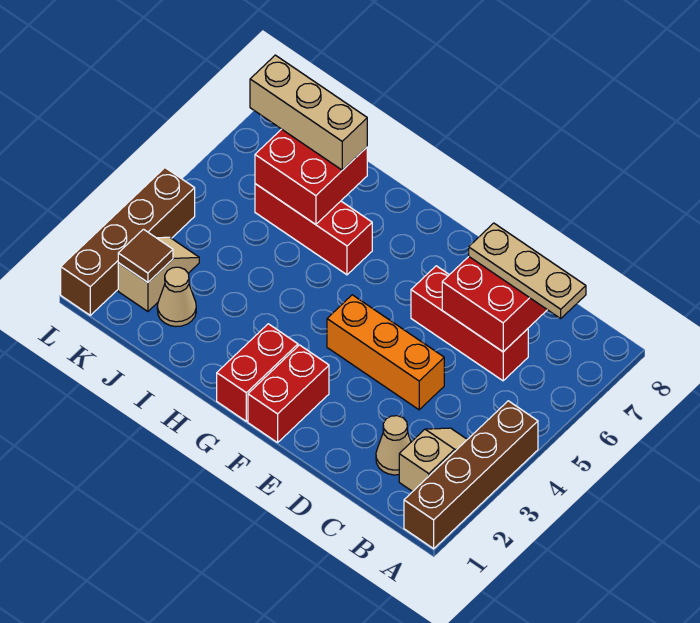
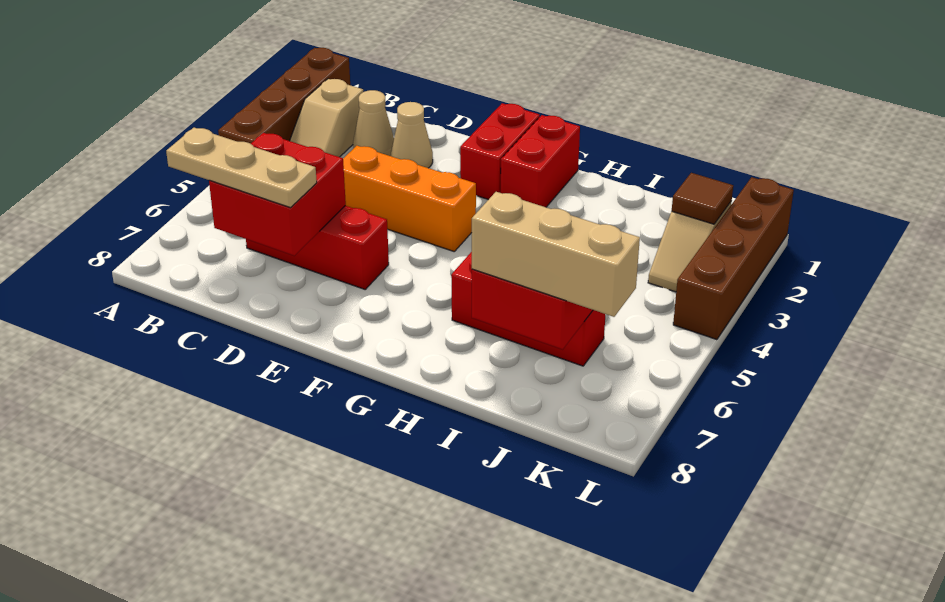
tan 1x1 cone [157,267,196,327] -> tan 1x1 cone moved to [391,102,433,168]

